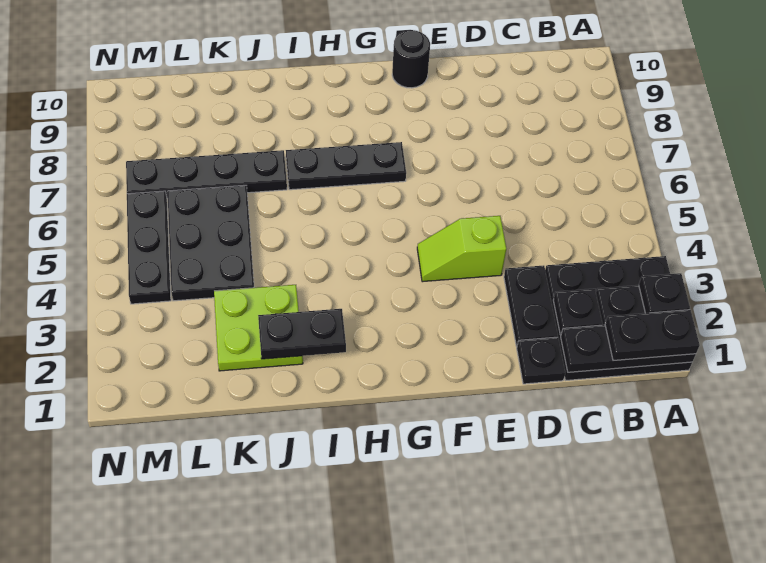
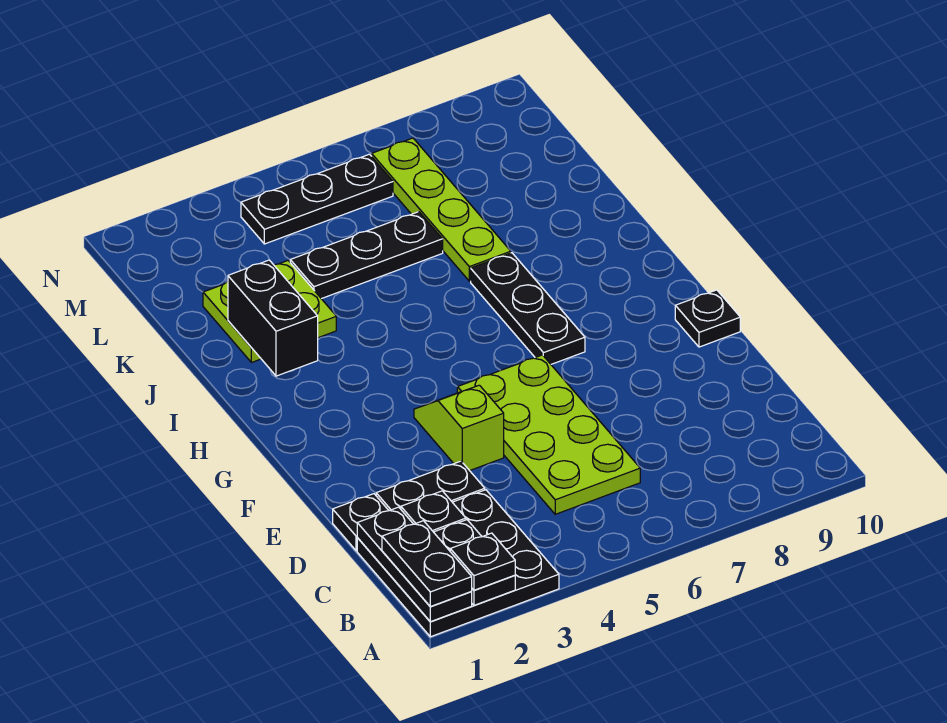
none -> lime 2x4 plate [457,355,640,514]
black 1x1 round brick [392,30,430,88] -> black 1x1 plate [675,290,740,347]
black 1x2 plate [258,309,346,359] -> black 1x2 brick [228,260,318,376]
black 1x4 plate [126,150,287,198] -> lime 1x4 plate [372,138,511,281]
black 2x3 plate [168,185,254,301] -> black 1x3 plate [290,212,443,299]

